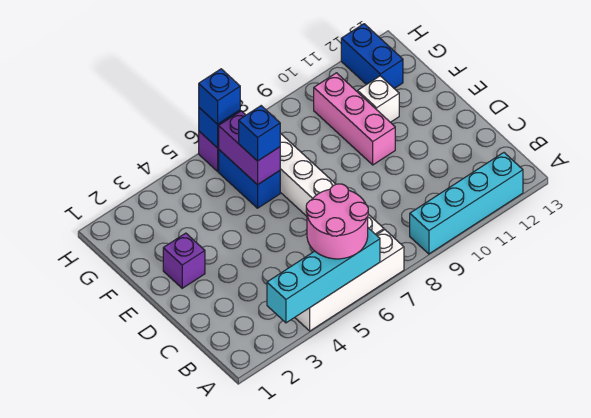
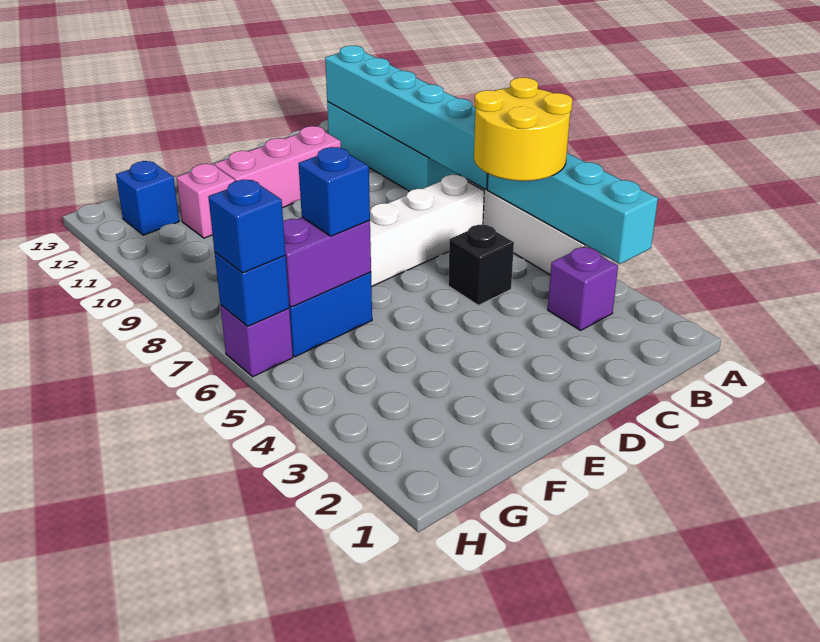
pink 2x2 round brick [306,184,368,259] -> yellow 2x2 round brick [474,78,572,181]
none -> cyan 1x6 brick [325,46,488,189]
none -> black 1x1 brick [448,225,514,305]
purple 1x1 brick [163,233,205,288] -> purple 1x1 brick moved to [548,247,618,330]
pink 1x3 brick [314,73,395,165] -> pink 1x3 brick moved to [214,126,341,208]
white 1x1 brick [358,76,399,122] -> pink 1x1 brick [177,164,235,238]
blue 1x2 brick [341,24,403,89] -> blue 1x1 brick [116,161,179,235]

